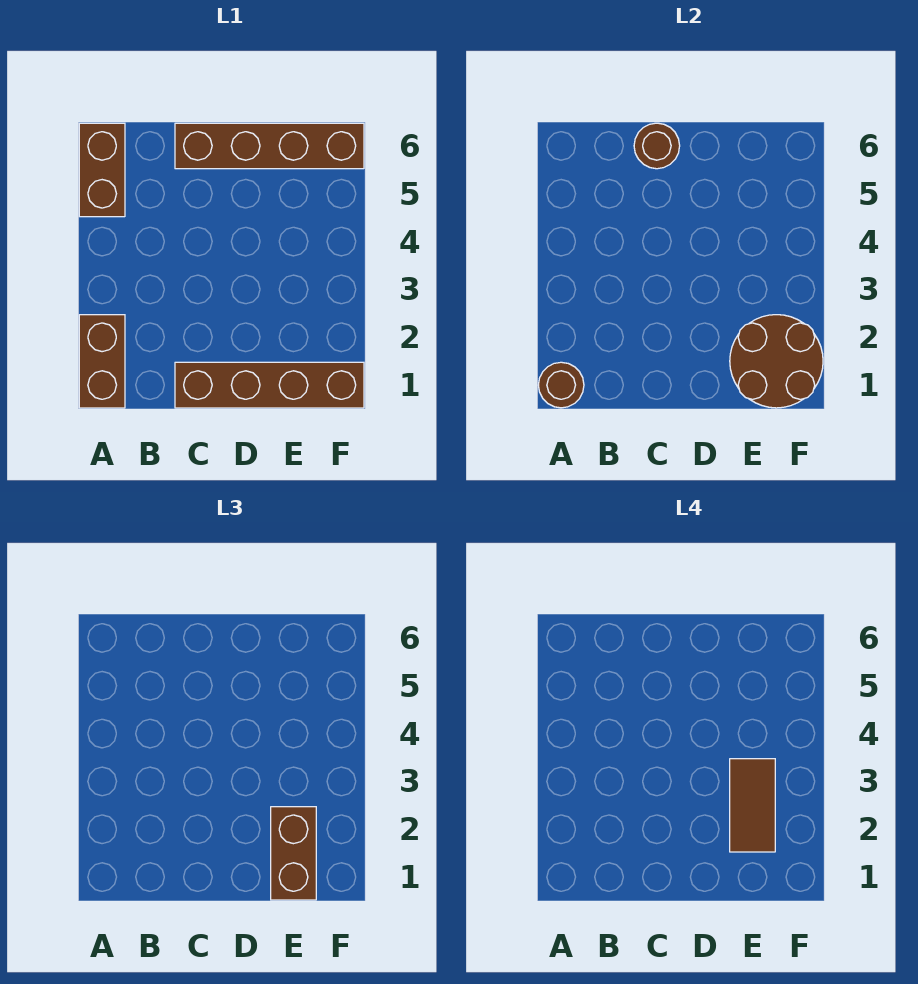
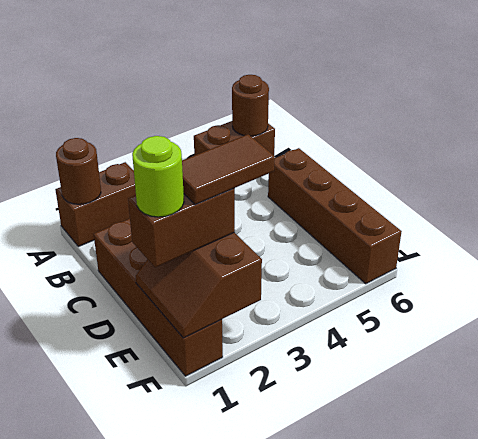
brown 1x1 round brick [634,123,680,169] -> brown 1x1 round brick moved to [232,75,269,136]
brown 2x2 round brick [730,315,823,408] -> brown 2x2 slope [136,233,262,338]
none -> lime 1x1 round brick [132,136,184,217]

